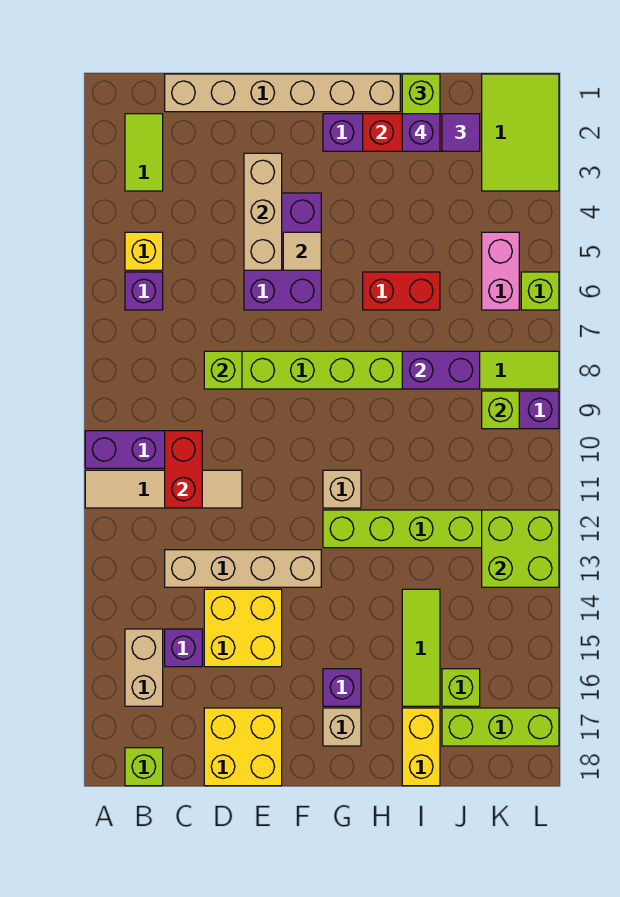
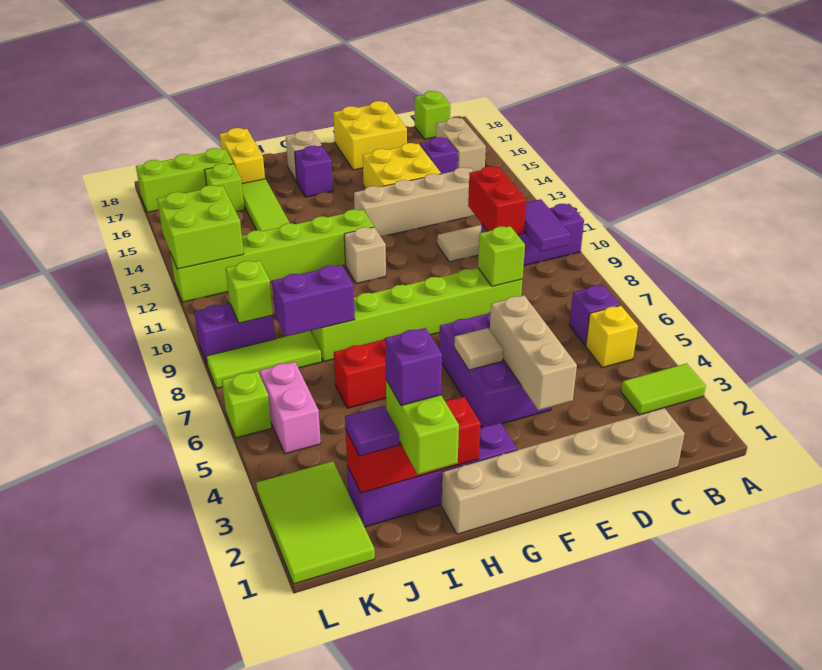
lime 1x2 tile [125,114,163,191] -> lime 1x2 tile turned to [621,363,706,415]
none -> purple 1x2 tile [524,199,571,252]

